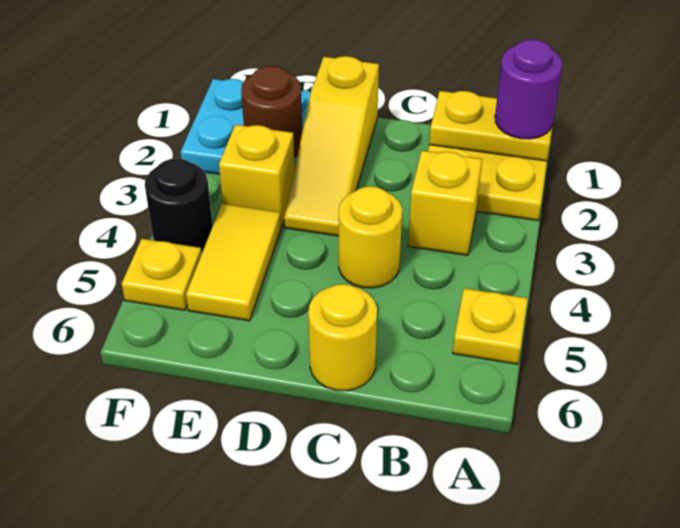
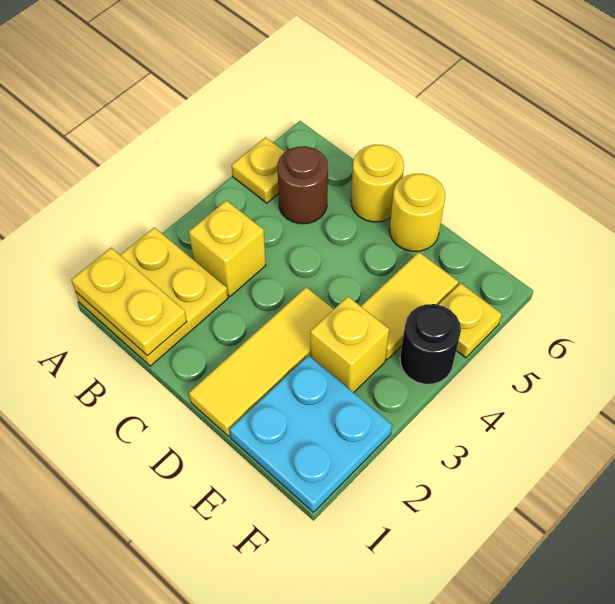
purple 1x1 round brick [495,39,562,139] -> none
yellow 1x1 round brick [339,186,402,288] -> yellow 1x1 round brick moved to [390,174,445,251]
yellow 1x3 slope [284,56,379,236] -> yellow 1x3 tile [189,287,334,437]
brown 1x1 round brick [241,66,302,157] -> brown 1x1 round brick moved to [277,146,328,224]

